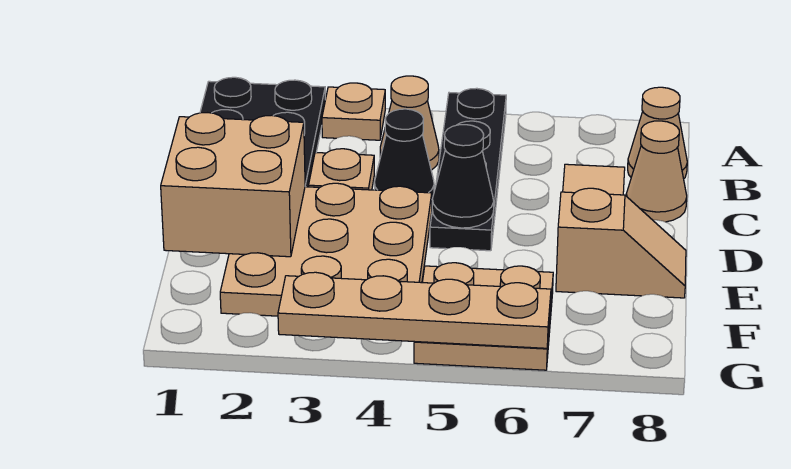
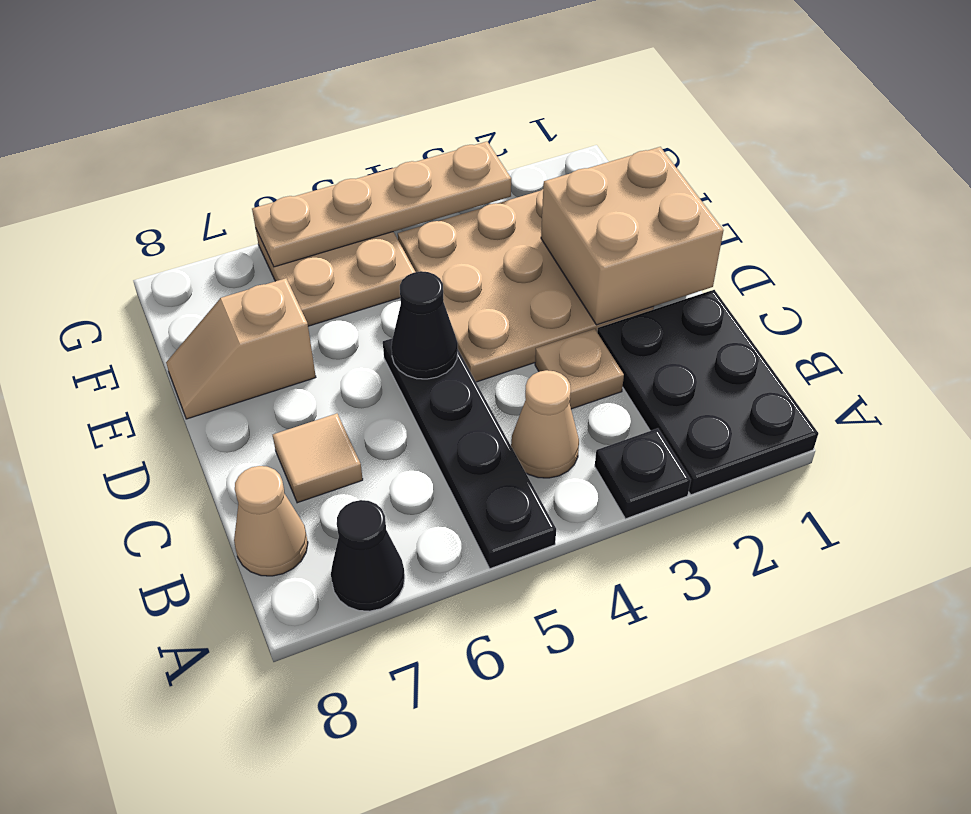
tan 1x1 plate [322,83,385,140] -> black 1x1 plate [595,428,691,519]
black 1x1 cone [375,109,434,199] -> black 1x1 cone moved to [331,500,405,611]
tan 1x1 cone [626,121,687,222] -> none

